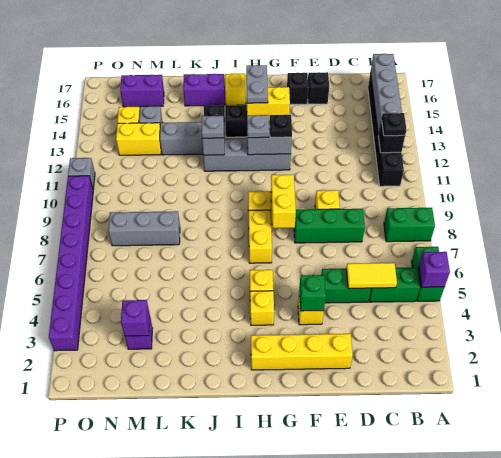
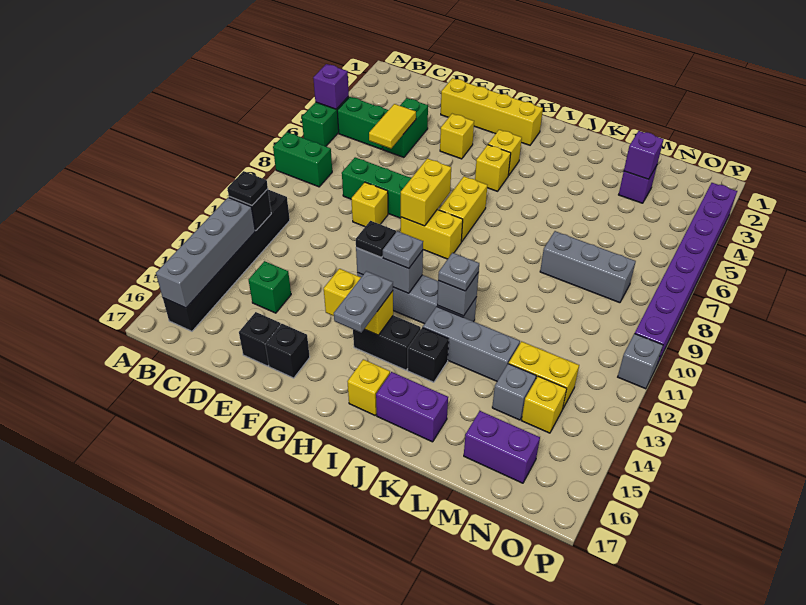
yellow 1x2 tile [346,263,397,288] -> yellow 1x2 tile turned to [369,104,416,148]
green 1x2 brick [321,269,371,303] -> green 1x2 brick turned to [383,98,428,157]
green 1x1 brick [299,275,326,311] -> green 1x1 brick moved to [249,261,291,313]

